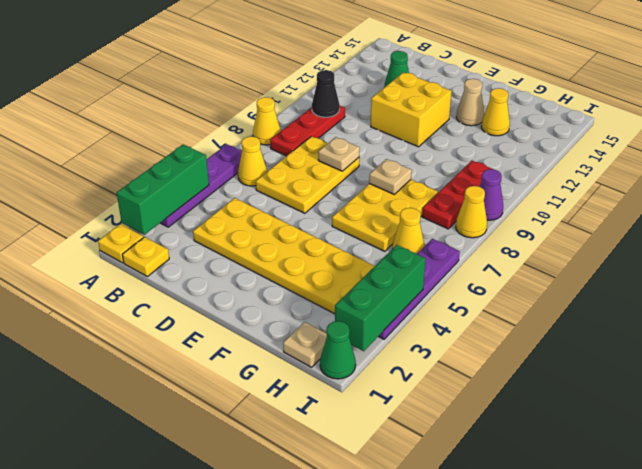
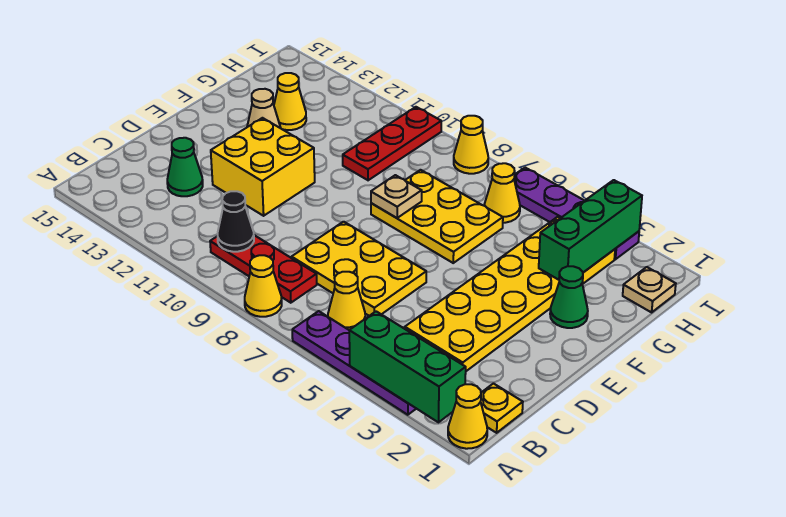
yellow 1x1 plate [98,224,144,263] -> yellow 1x1 cone [448,384,487,449]
tan 1x1 plate [318,137,360,171] -> none
red 1x3 plate [422,161,494,229] -> red 1x3 plate turned to [343,107,441,180]
green 1x1 cone [320,321,356,379] -> green 1x1 cone moved to [550,266,588,328]
green 1x3 brick [335,245,425,351] -> green 1x3 brick turned to [539,180,642,280]
purple 1x1 cone [479,169,503,220] -> none

